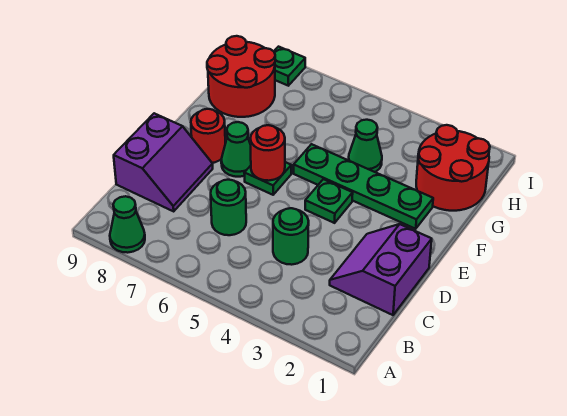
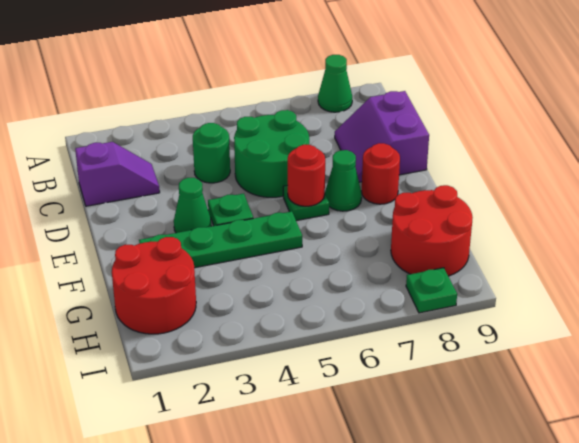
purple 2x2 slope [330,224,432,315] -> purple 1x2 slope [75,142,160,206]
green 1x1 round brick [211,180,246,235] -> green 2x2 round brick [234,110,309,197]
green 1x1 cone [349,120,382,172] -> green 1x1 cone moved to [174,178,211,233]

